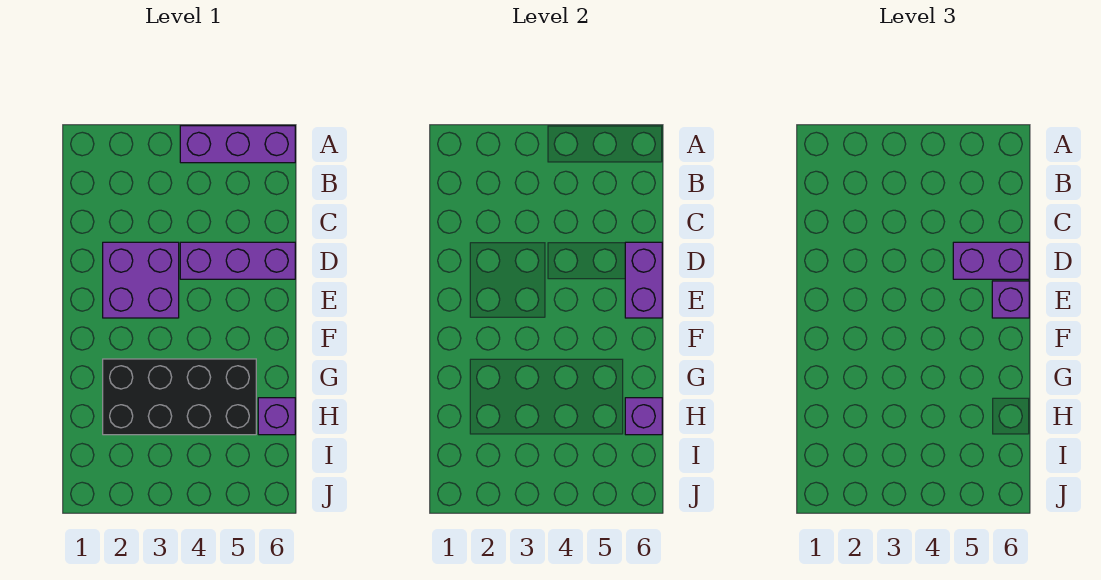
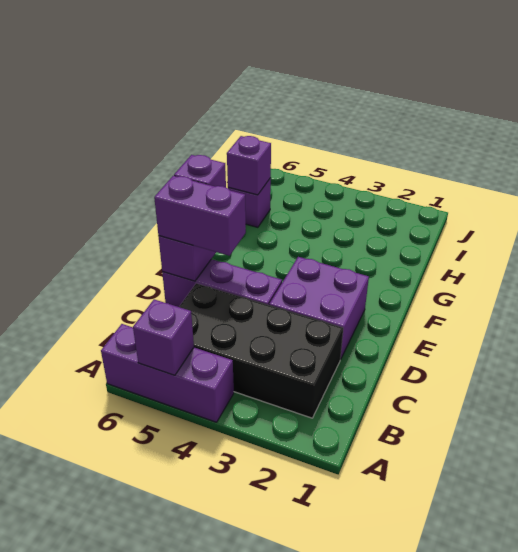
none -> purple 1x1 brick [133,299,194,375]
black 2x4 brick [103,359,256,435] -> black 2x4 brick moved to [179,283,343,418]

